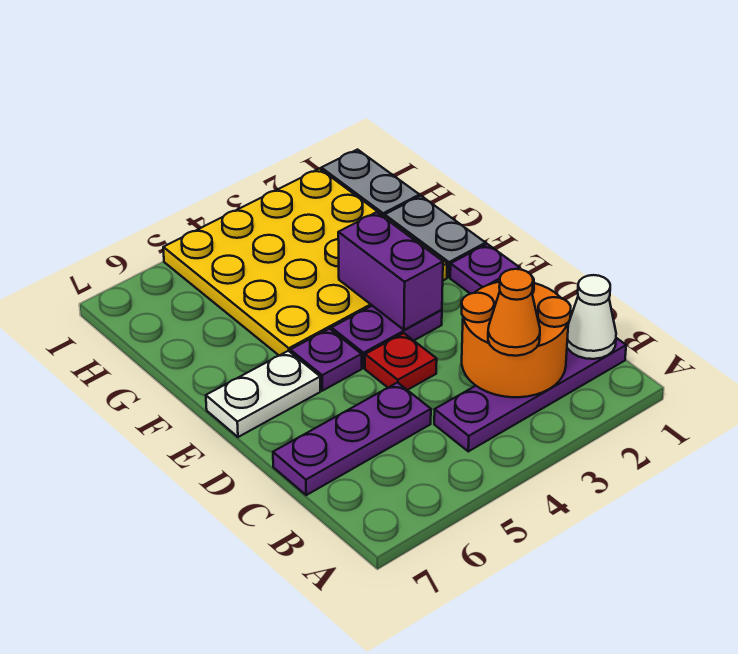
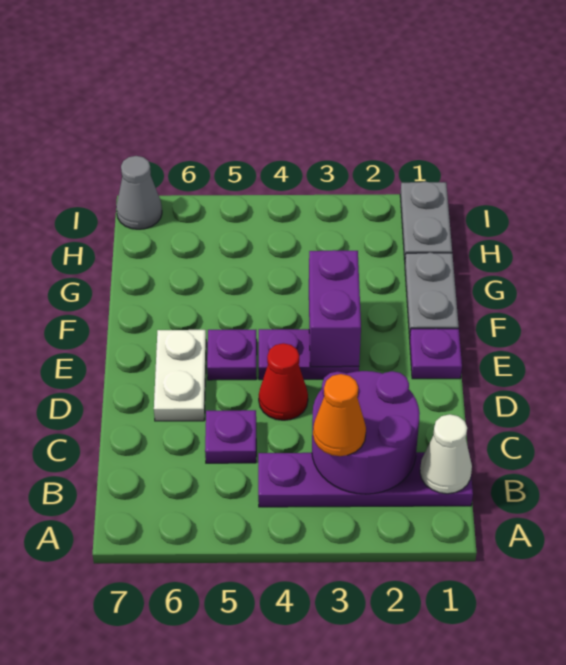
orange 2x2 round brick [462,278,571,397] -> purple 2x2 round brick [312,371,420,494]
purple 1x3 plate [273,382,431,495] -> purple 1x1 plate [205,410,256,463]
red 1x1 plate [365,333,437,390] -> red 1x1 cone [259,343,308,420]
white 1x2 plate [206,351,320,437] -> white 1x2 plate turned to [154,330,206,421]
yellow 4x4 plate [163,169,447,356] -> none
none -> grey 1x1 cone [116,156,162,229]

